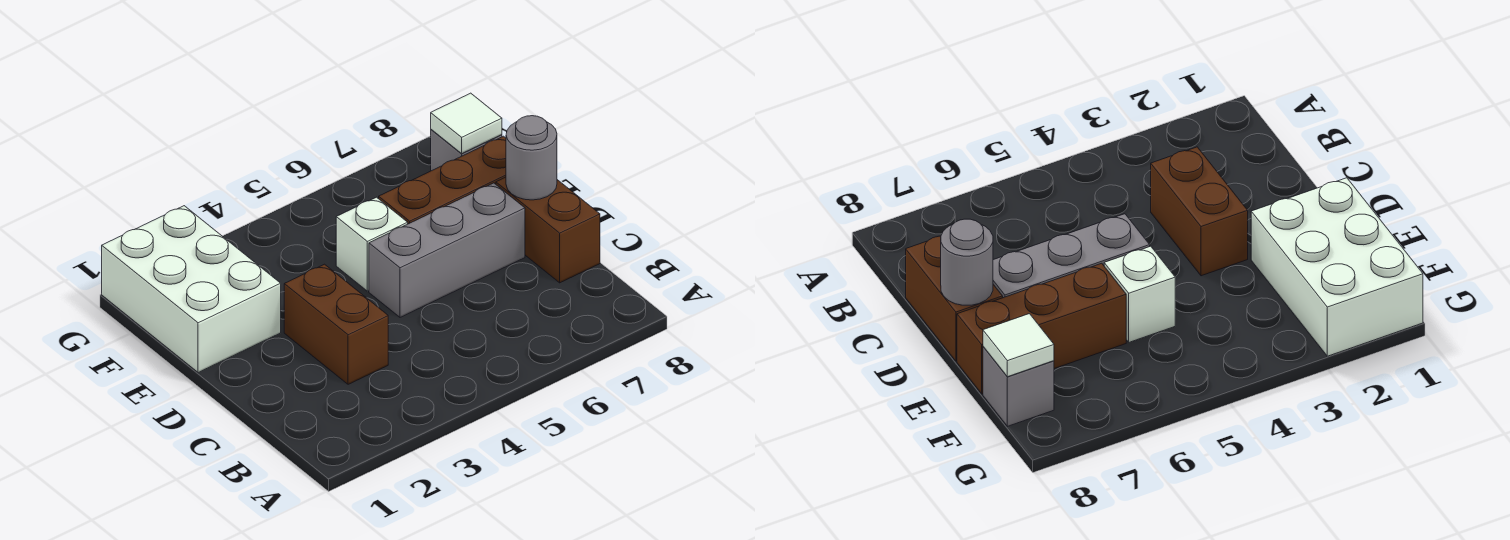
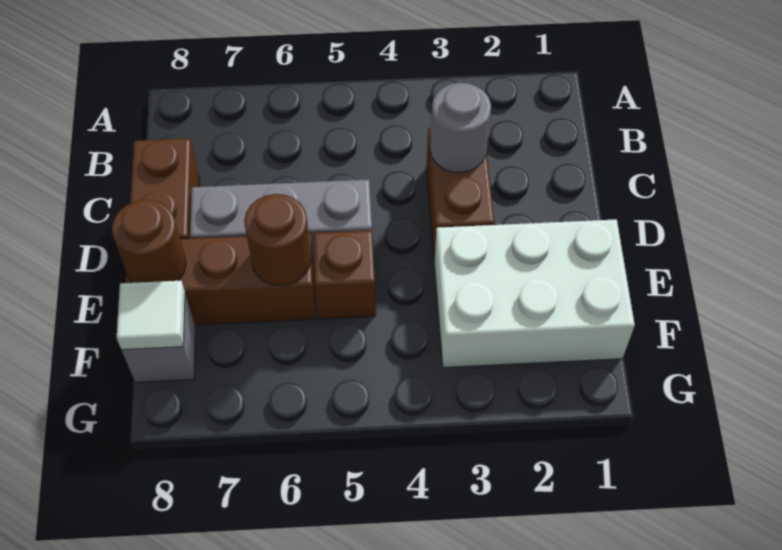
grey 1x1 round brick [506,116,557,200] -> grey 1x1 round brick moved to [430,83,491,173]
white 2x3 brick [102,206,281,373] -> white 2x3 brick turned to [434,219,635,368]
white 1x1 brick [336,197,408,291] -> brown 1x1 brick [314,231,376,319]
none -> brown 1x1 round brick [244,194,311,285]
none -> brown 1x1 round brick [112,200,186,283]

